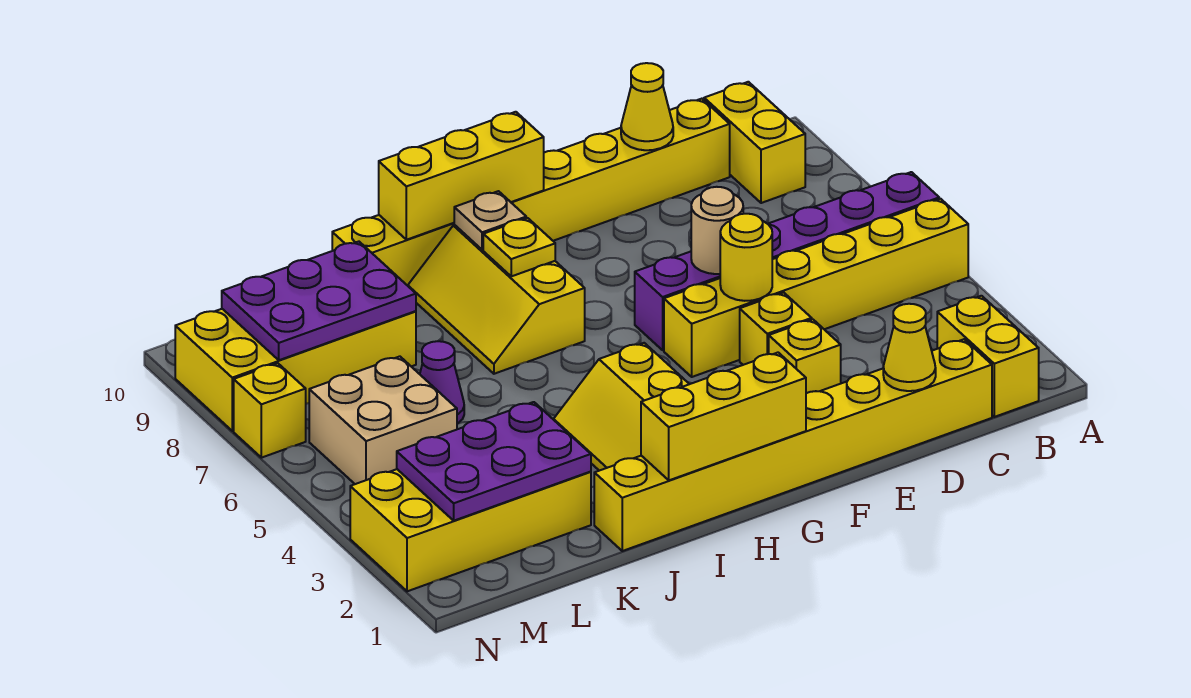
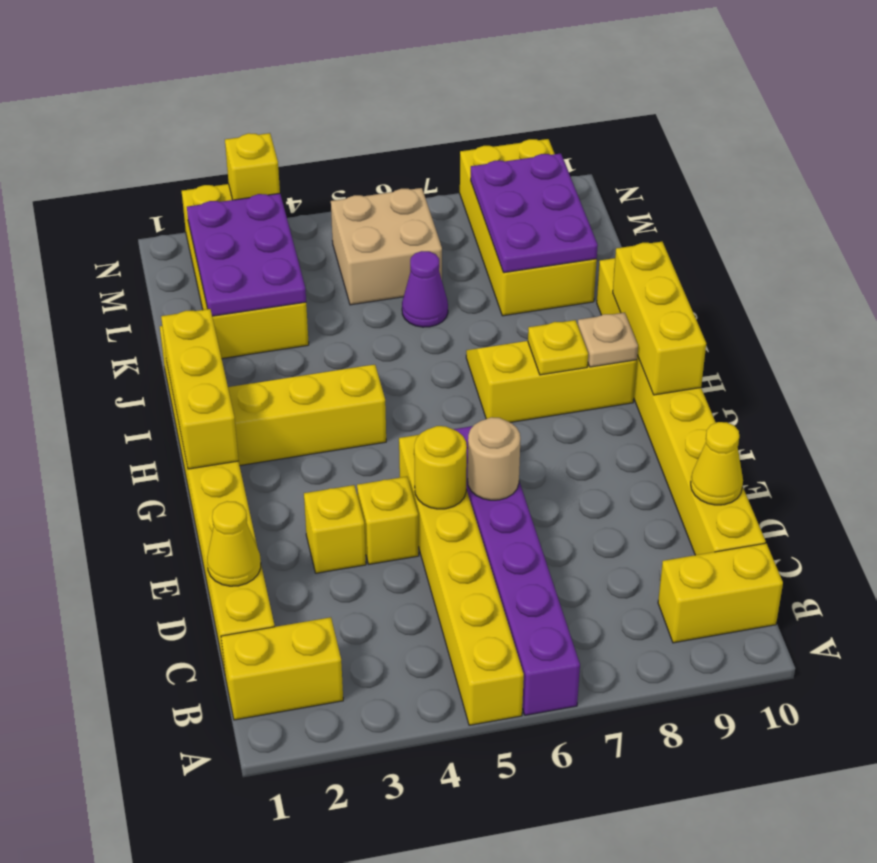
yellow 1x1 brick [234,363,306,458] -> yellow 1x1 brick moved to [225,133,280,200]

